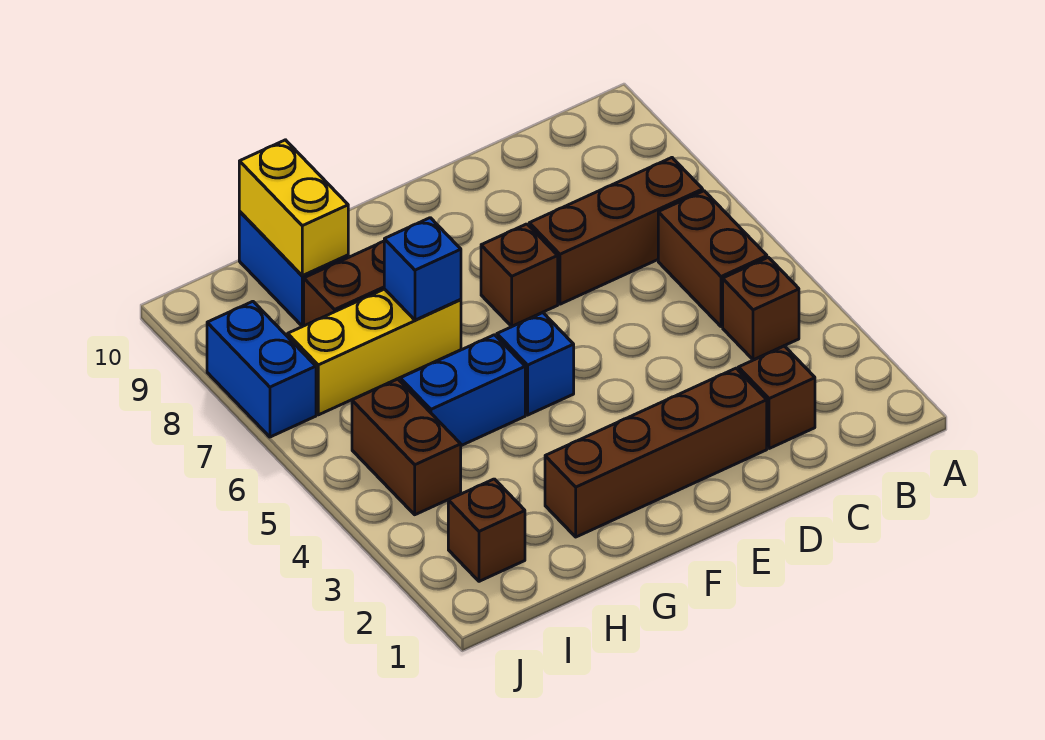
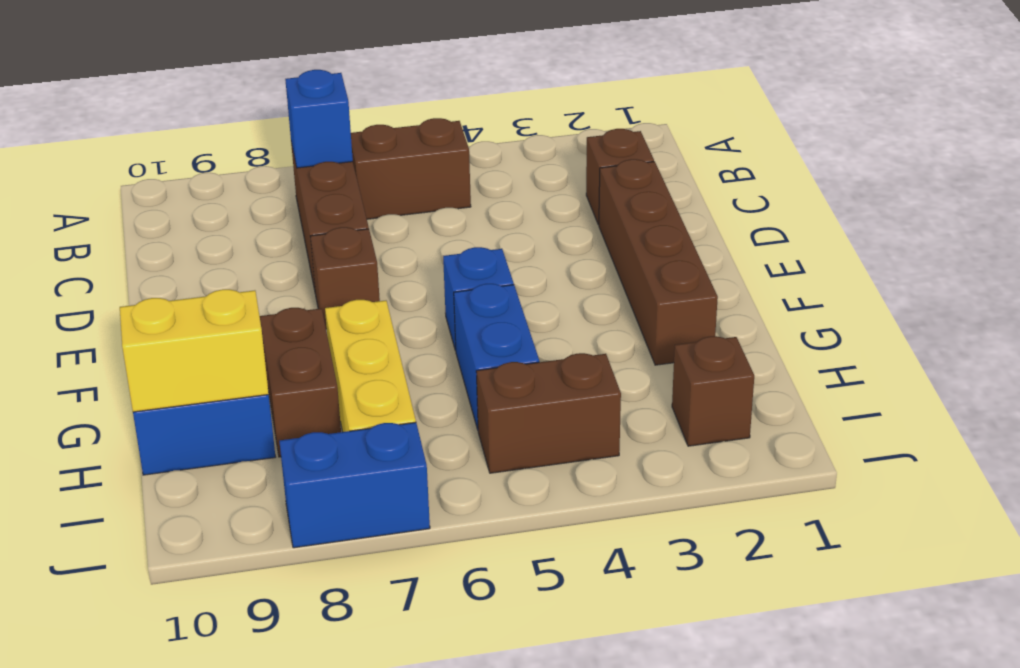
brown 1x1 brick [723,257,799,360] -> none
blue 1x1 brick [384,218,461,320] -> blue 1x1 brick moved to [285,70,353,168]

